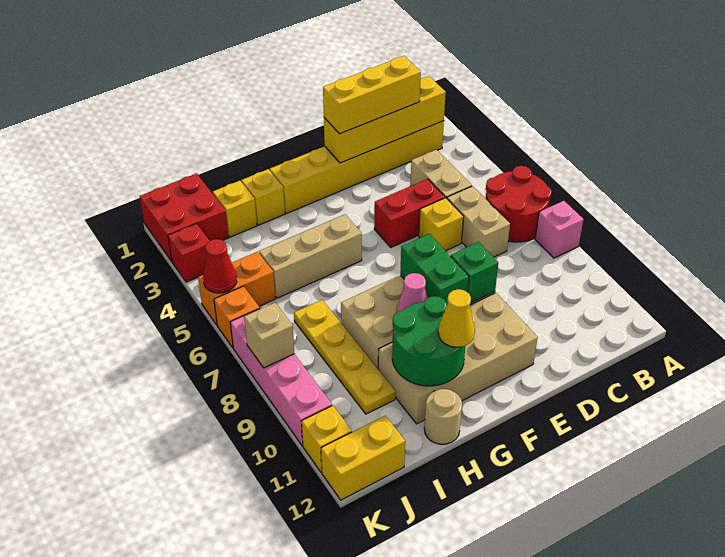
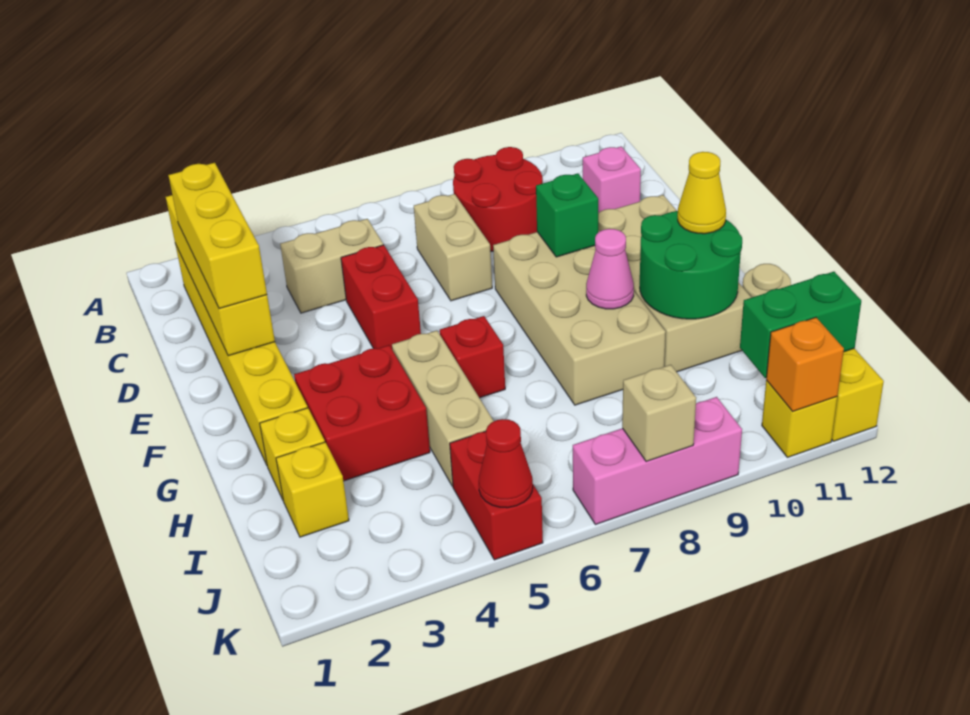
red 2x2 round brick [486,166,551,242] -> red 2x2 round brick moved to [453,147,543,251]
pink 1x1 brick [535,201,583,258] -> pink 1x1 brick moved to [583,146,641,213]
tan 1x2 brick [447,186,510,257] -> tan 1x2 brick turned to [414,194,492,301]
yellow 1x1 brick [419,198,464,251] -> none
green 1x2 brick [400,234,469,304] -> green 1x2 brick moved to [740,272,861,378]
yellow 1x4 plate [294,300,395,414] -> none
red 2x2 brick [140,174,229,261] -> red 2x2 brick moved to [294,345,430,481]
orange 1x2 brick [198,252,275,325] -> red 1x2 brick [450,431,543,560]
red 1x1 brick [168,224,209,282] -> red 1x1 brick moved to [440,316,505,398]
orange 1x1 brick [214,286,260,348] -> orange 1x1 brick moved to [766,317,844,412]
pink 1x4 brick [230,309,332,446] -> pink 1x3 brick [573,397,742,525]

